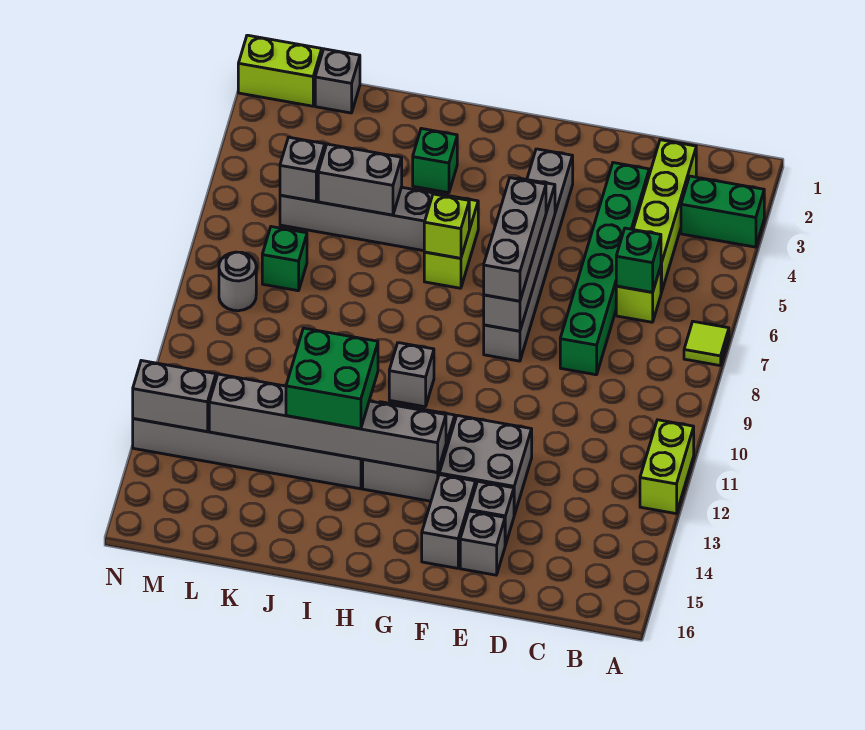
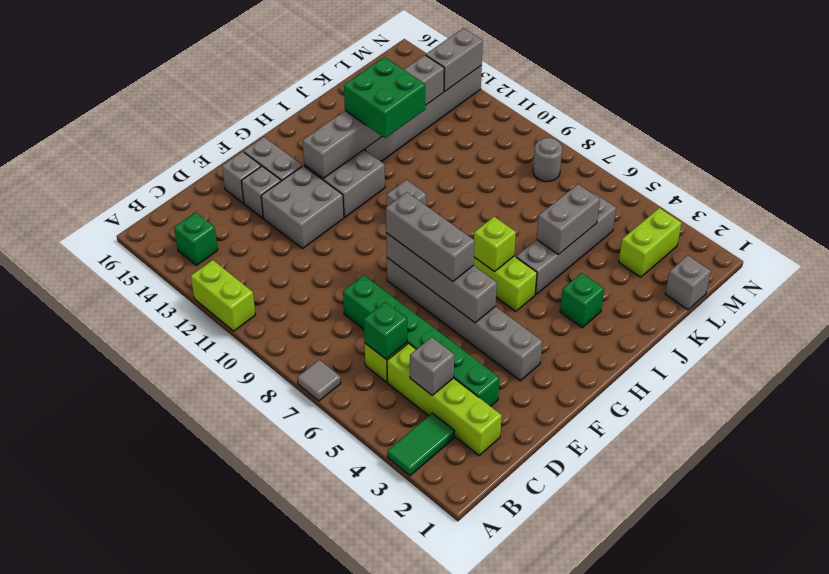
green 1x2 brick [681,176,764,247] -> green 1x2 tile [388,413,455,476]
lime 1x1 tile [684,321,729,365] -> grey 1x1 tile [297,360,341,401]
grey 1x1 brick [280,137,325,201] -> grey 1x1 brick moved to [410,337,454,396]
green 1x1 brick [262,227,307,291] -> green 1x1 brick moved to [174,212,218,265]
lime 1x2 brick [238,35,322,106] -> lime 1x2 brick moved to [619,208,681,277]

